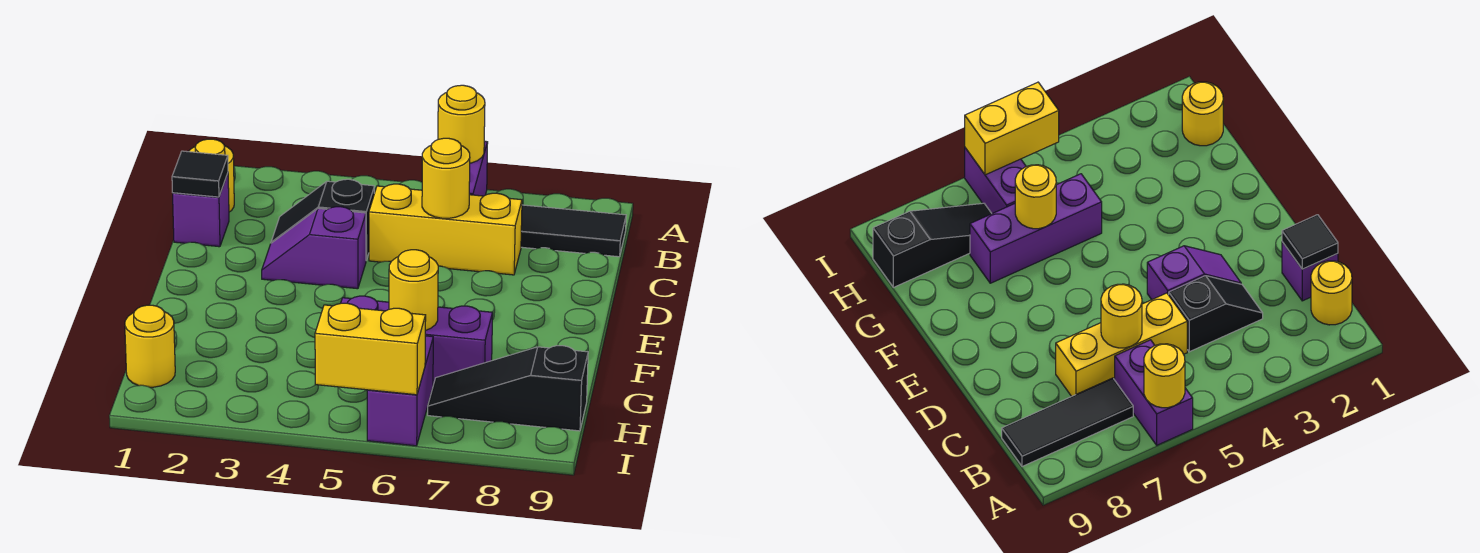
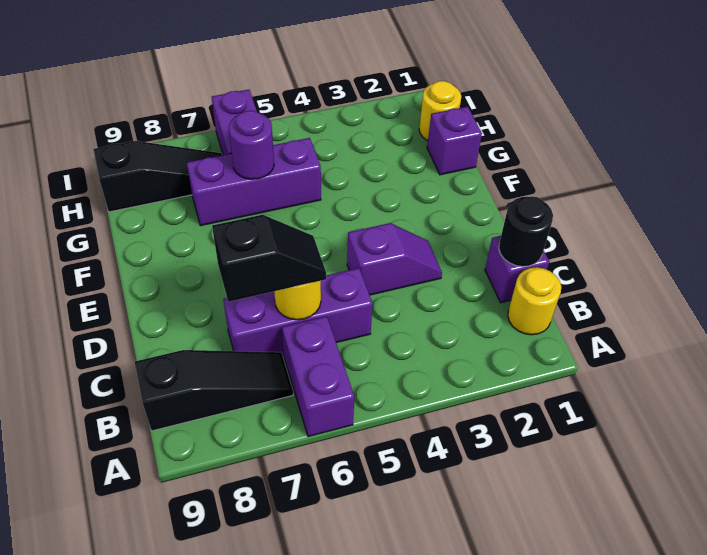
yellow 1x1 round brick [438,85,485,163] -> none
black 1x3 tile [521,205,626,257] -> black 1x3 slope [135,350,293,431]
black 1x1 tile [172,151,228,197] -> black 1x1 round brick [499,197,553,267]
black 1x2 slope [271,179,374,260] -> black 1x2 slope moved to [212,215,326,302]
yellow 1x3 brick [369,184,522,275] -> purple 1x3 brick [223,268,373,356]
none -> purple 1x1 brick [427,106,482,175]
yellow 1x1 round brick [389,250,438,331] -> purple 1x1 round brick [229,111,274,179]
yellow 1x2 brick [315,303,426,395] -> none

